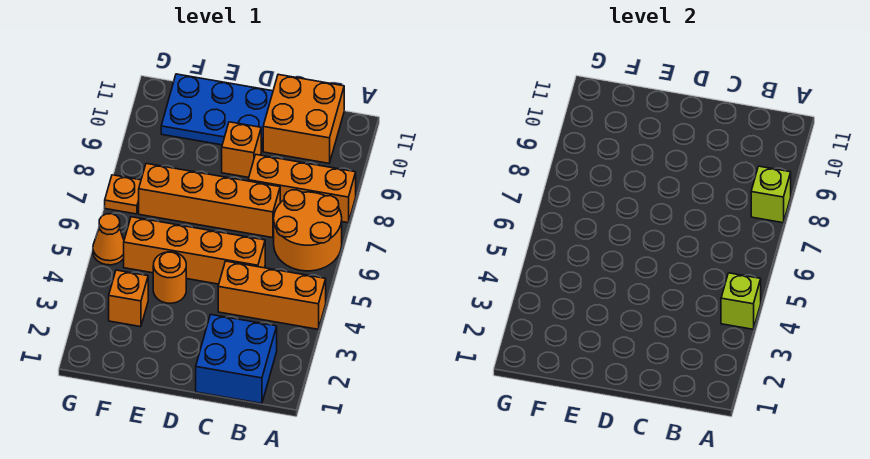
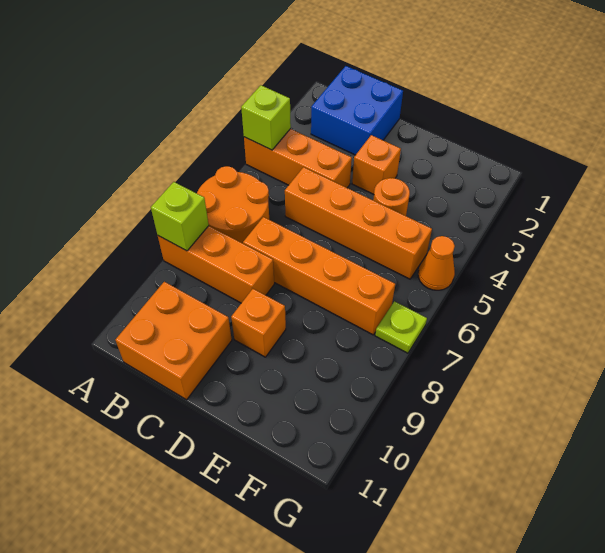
blue 2x3 plate [161,74,273,151] -> none
orange 1x1 brick [109,270,148,327] -> orange 1x1 brick moved to [352,135,401,194]
orange 1x1 plate [105,175,141,214] -> lime 1x1 plate [375,301,427,353]

